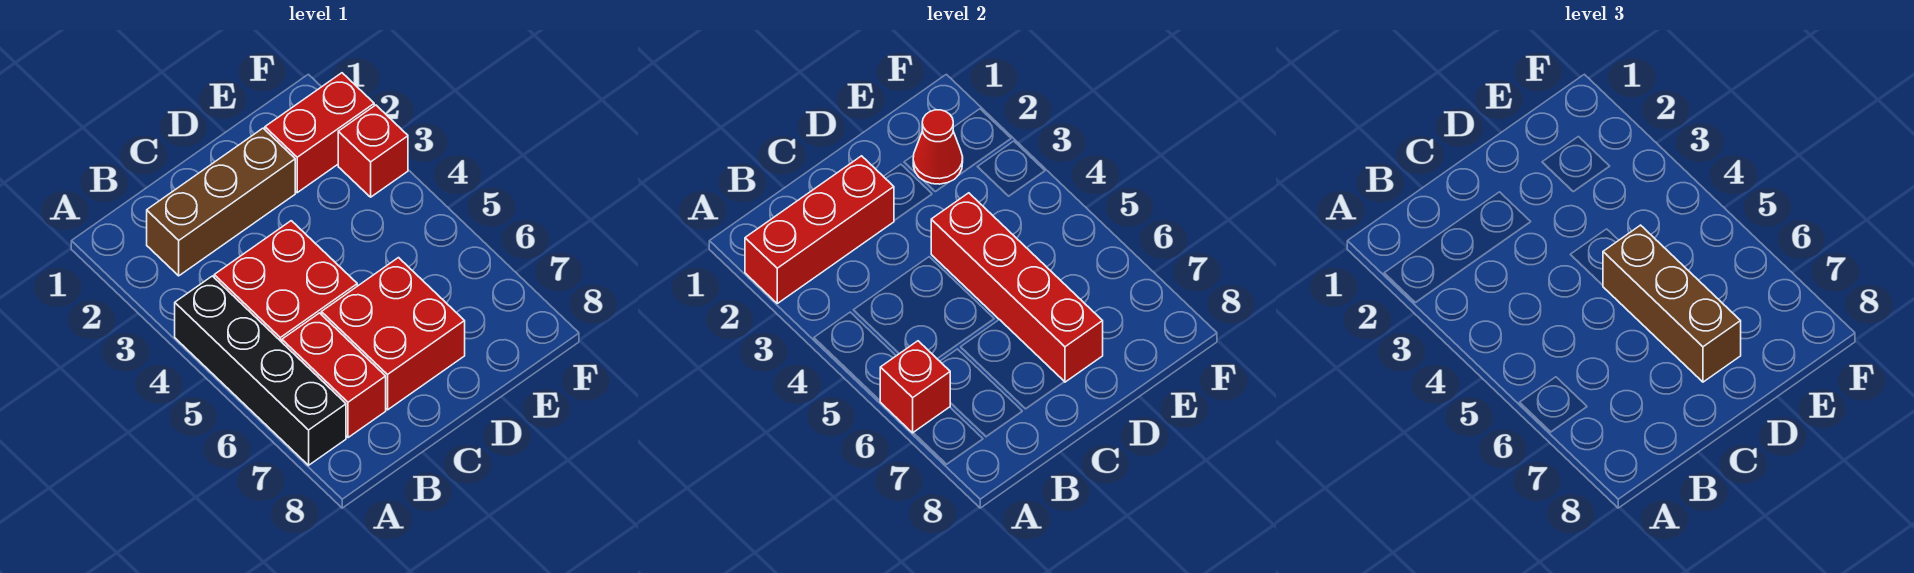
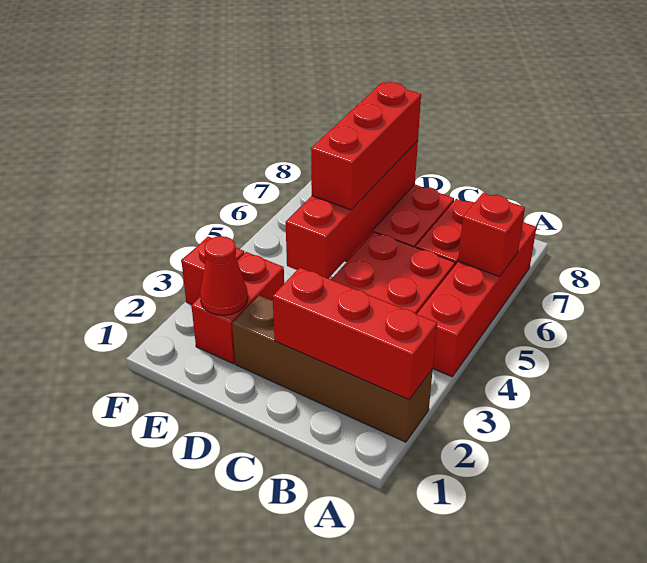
black 1x4 brick [175,276,346,465] -> red 1x4 brick [417,222,536,377]
brown 1x3 brick [147,128,295,276] -> brown 1x4 brick [232,295,433,442]
brown 1x3 brick [1603,225,1741,382] -> red 1x3 brick [311,82,421,210]
red 1x2 brick [265,73,374,193] -> red 1x2 brick turned to [191,252,284,364]

